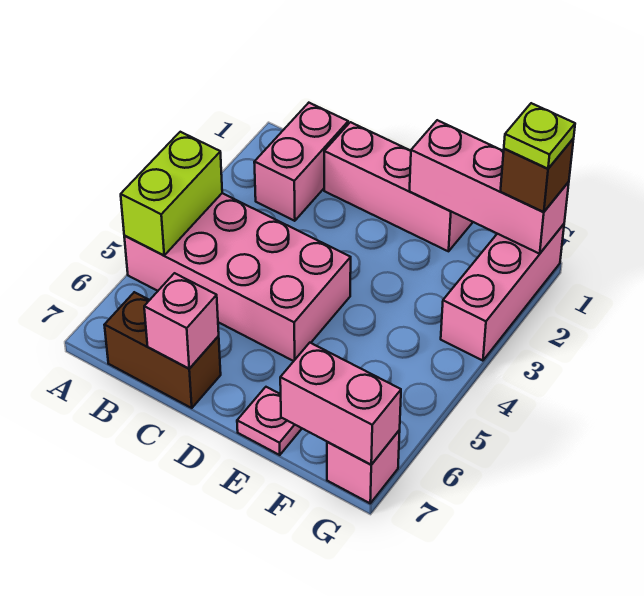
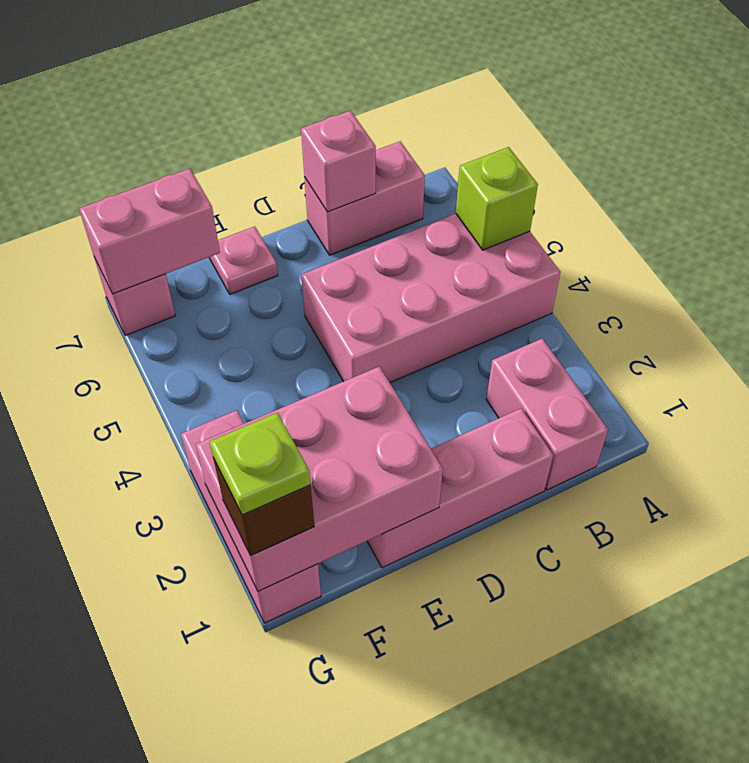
lime 1x2 brick [121,132,222,255] -> lime 1x1 brick [456,147,538,250]
brown 1x2 brick [105,292,221,408] -> pink 1x2 brick [304,142,425,255]
pink 1x3 brick [410,120,569,254] -> pink 2x3 brick [196,367,443,591]

